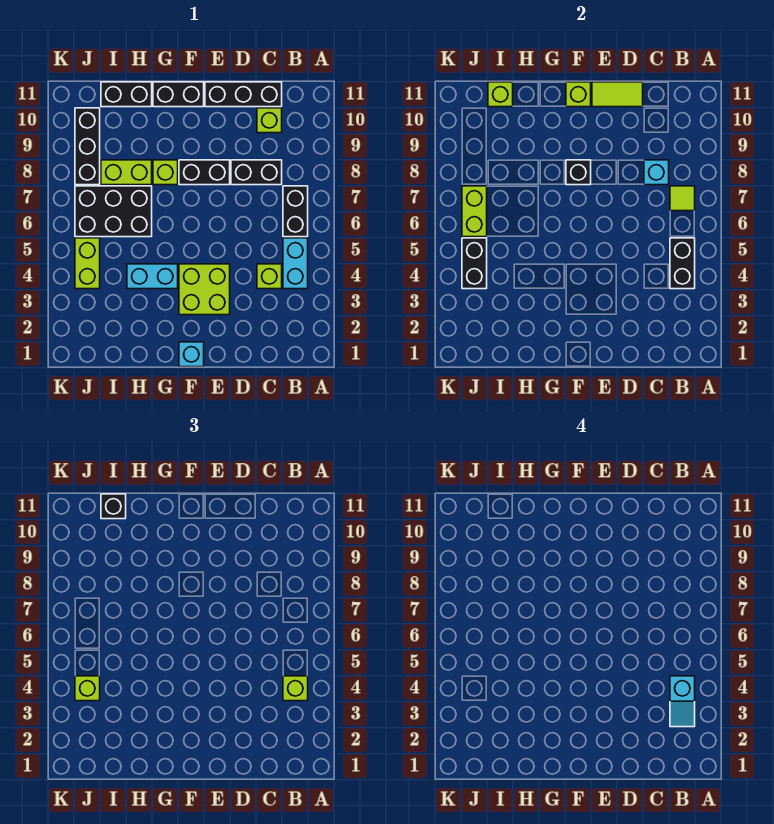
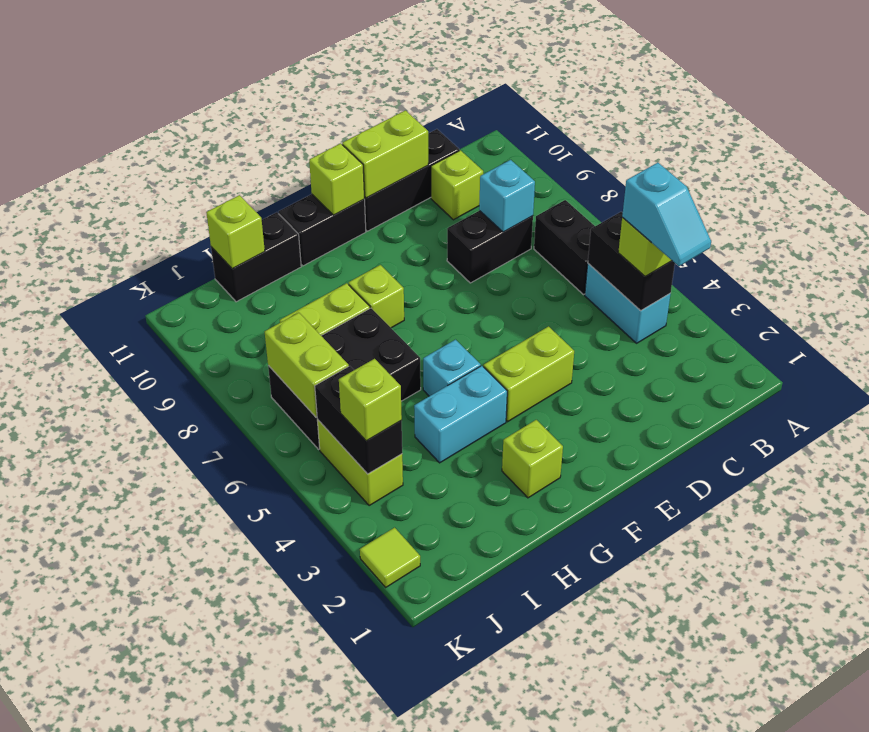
lime 1x1 tile [670,186,695,211] -> lime 1x1 tile moved to [360,528,420,587]
lime 1x1 brick [257,264,282,289] -> lime 1x1 brick moved to [502,420,563,498]
lime 1x2 tile [592,82,643,107] -> lime 1x2 brick [342,110,428,198]
lime 2x2 brick [179,264,230,315] -> lime 1x2 brick [483,326,574,422]
black 1x2 brick [179,160,230,185] -> none
cyan 1x1 brick [179,342,204,367] -> cyan 1x1 brick moved to [423,340,481,396]
black 1x1 brick [566,160,591,185] -> none
black 1x1 brick [101,494,126,519] -> none
black 1x3 brick [75,108,100,185] -> none

